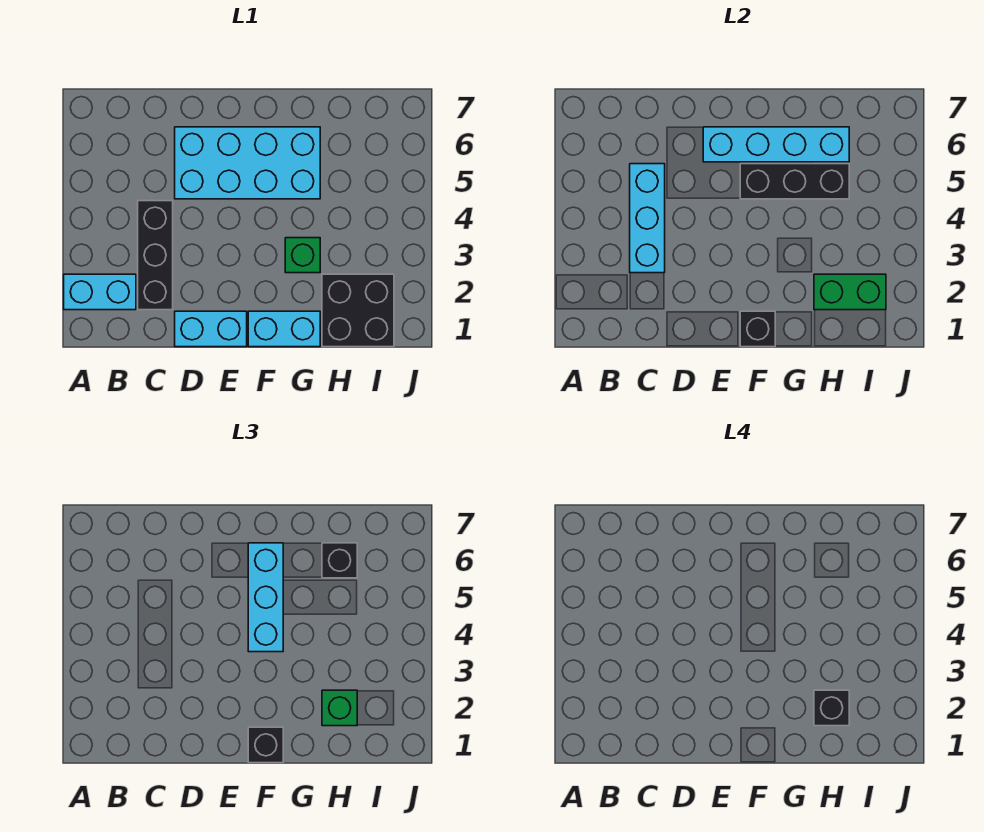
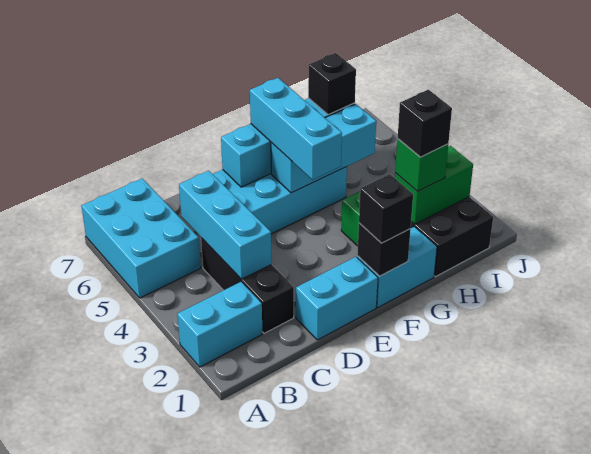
none -> cyan 2x3 brick [82,179,201,298]
black 1x3 brick [740,164,849,199] -> cyan 1x3 brick [271,104,376,193]

